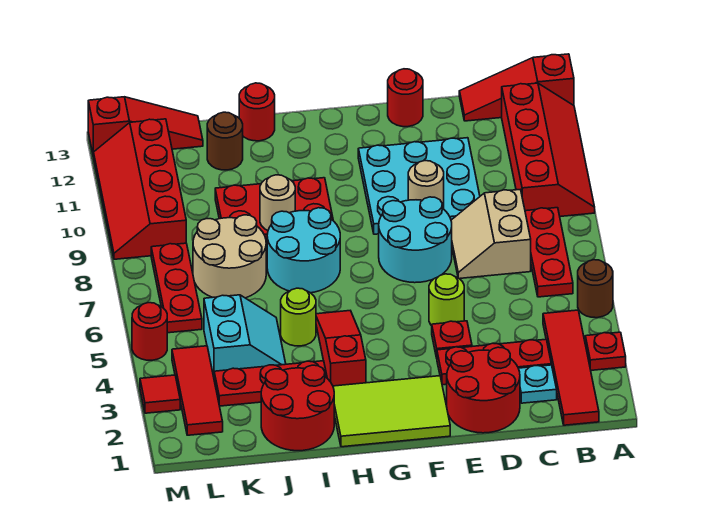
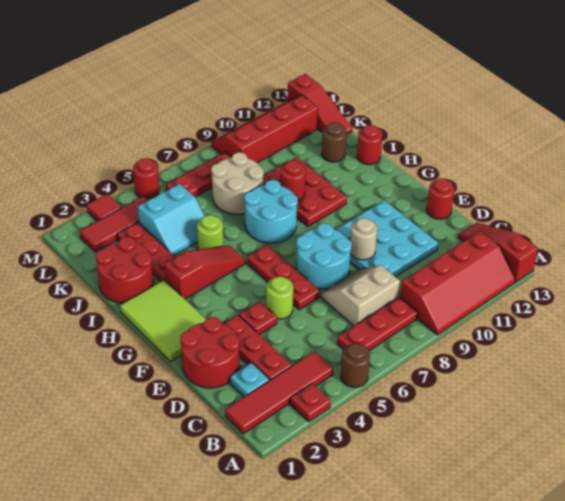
none -> red 1x3 plate [247,245,320,310]
tan 1x1 round brick [260,175,295,230] -> red 1x1 round brick [280,161,306,200]

